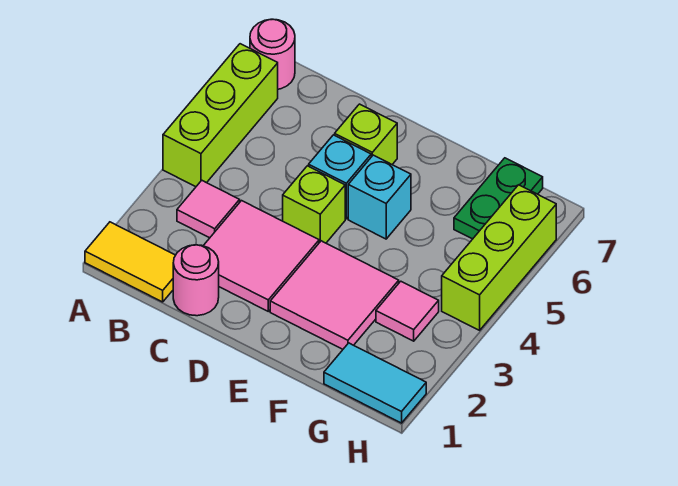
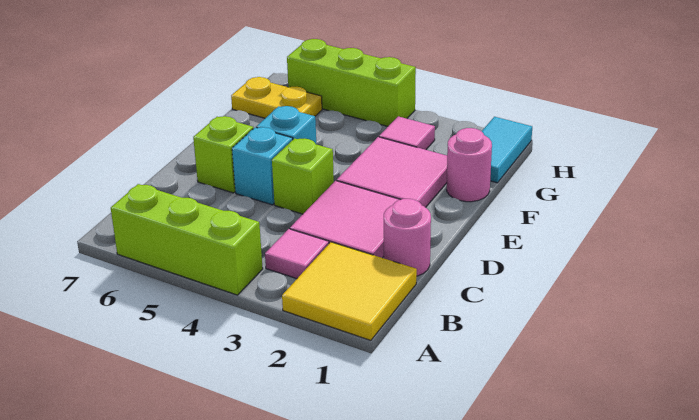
yellow 1x2 tile [85,222,175,302] -> yellow 2x2 tile [282,242,417,340]
pink 1x1 round brick [250,19,295,89] -> pink 1x1 round brick moved to [447,128,492,202]
green 1x2 plate [454,158,543,239] -> yellow 1x2 plate [231,77,322,118]

